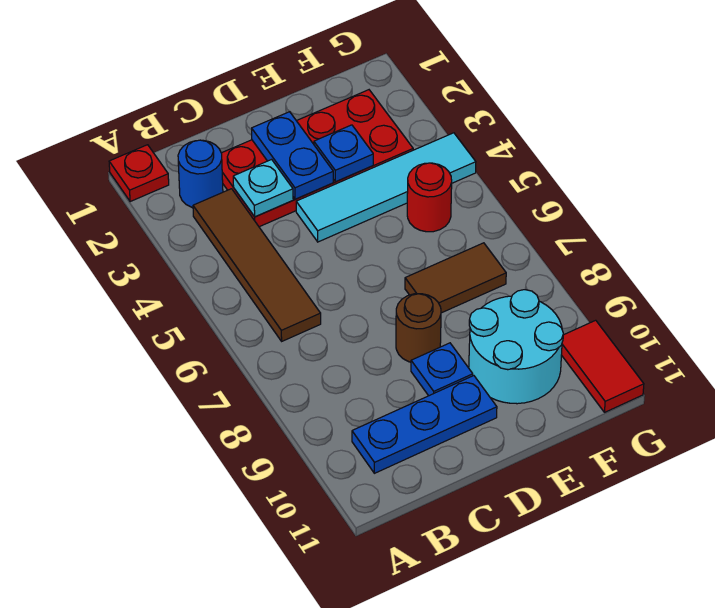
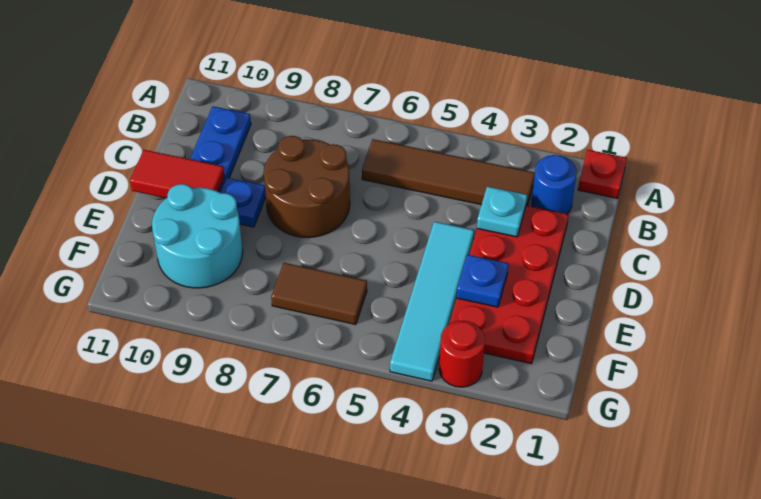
blue 1x2 plate [252,112,333,199] -> none
brown 1x1 round brick [396,294,441,362] -> brown 2x2 round brick [264,136,350,238]
brown 1x2 tile [405,243,506,313] -> brown 1x2 tile turned to [271,263,367,325]
red 1x1 round brick [407,163,452,232] -> red 1x1 round brick moved to [439,321,485,387]
red 1x2 tile [562,320,644,412] -> red 1x2 tile moved to [130,150,224,198]

